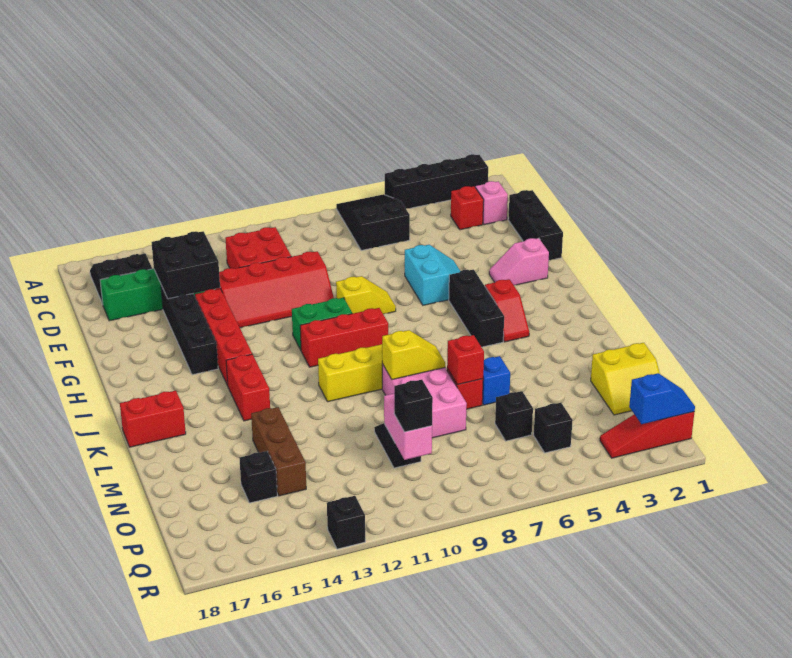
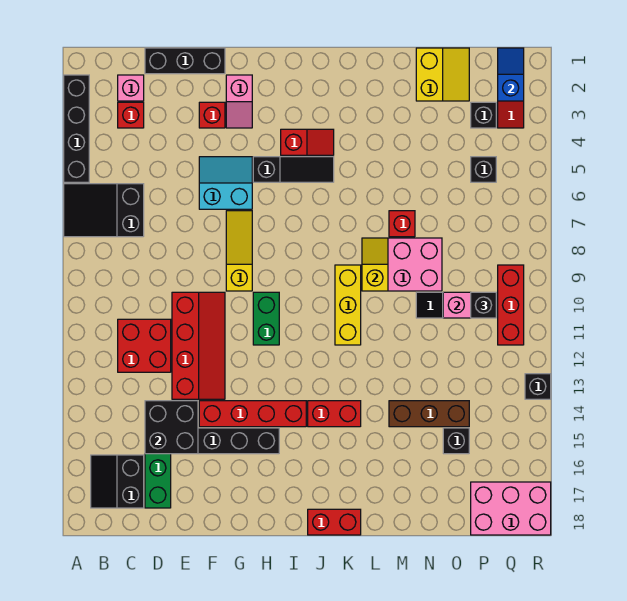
yellow 1x2 slope [336,276,396,314] -> yellow 1x3 slope [226,211,252,291]
black 1x3 brick [449,269,504,347] -> black 1x3 slope [253,157,334,182]
red 1x3 brick [300,308,388,367] -> red 1x3 brick moved to [498,265,524,345]
red 1x2 brick [120,391,186,447] -> red 1x2 brick turned to [308,509,361,535]
blue 1x1 brick [482,356,510,405] -> none
red 1x1 brick [447,335,484,385] -> red 1x1 brick moved to [199,102,225,128]
black 1x1 brick [495,391,533,441] -> black 1x1 brick moved to [471,102,496,128]
none -> pink 2x3 brick [471,482,551,535]

